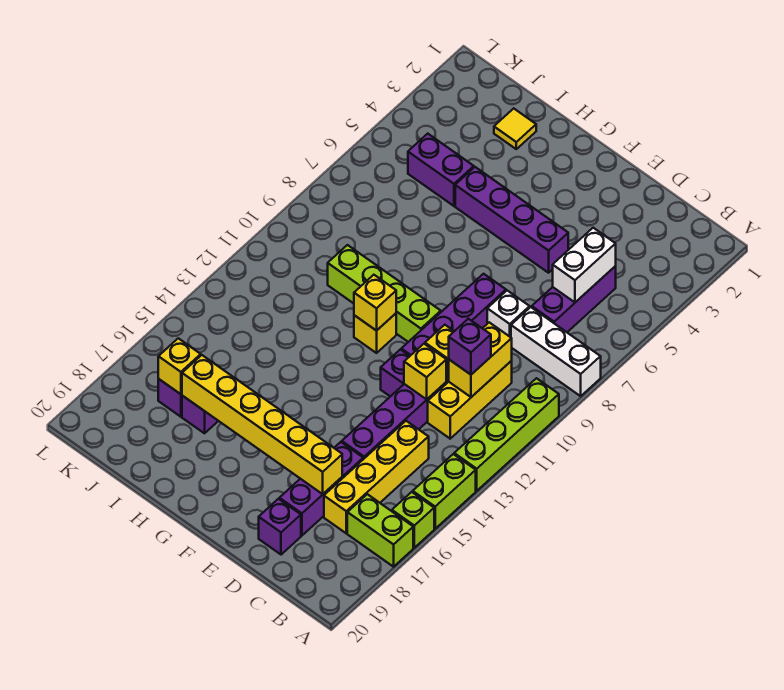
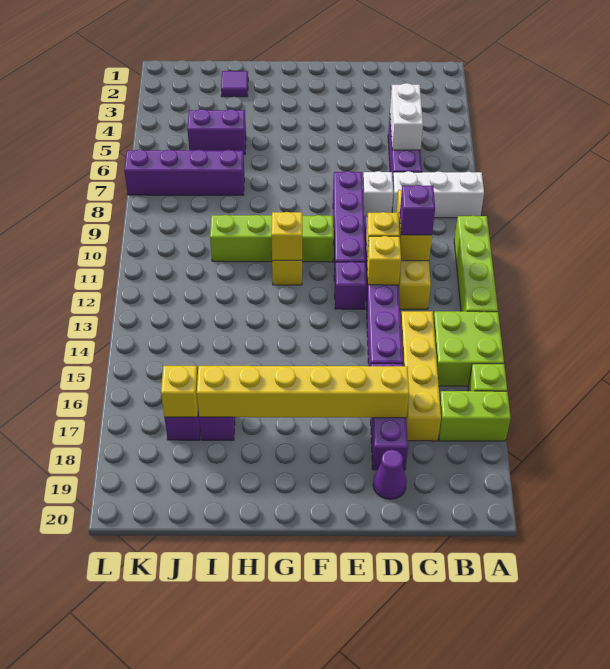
lime 1x2 brick [413,454,476,529] -> lime 2x2 brick [433,311,504,386]
purple 1x1 brick [259,499,301,555] -> purple 1x1 cone [373,450,407,499]
purple 1x4 brick [455,167,568,273] -> purple 1x4 brick moved to [124,149,244,195]
yellow 1x1 tile [494,108,536,149] -> purple 1x1 tile [221,71,248,97]

